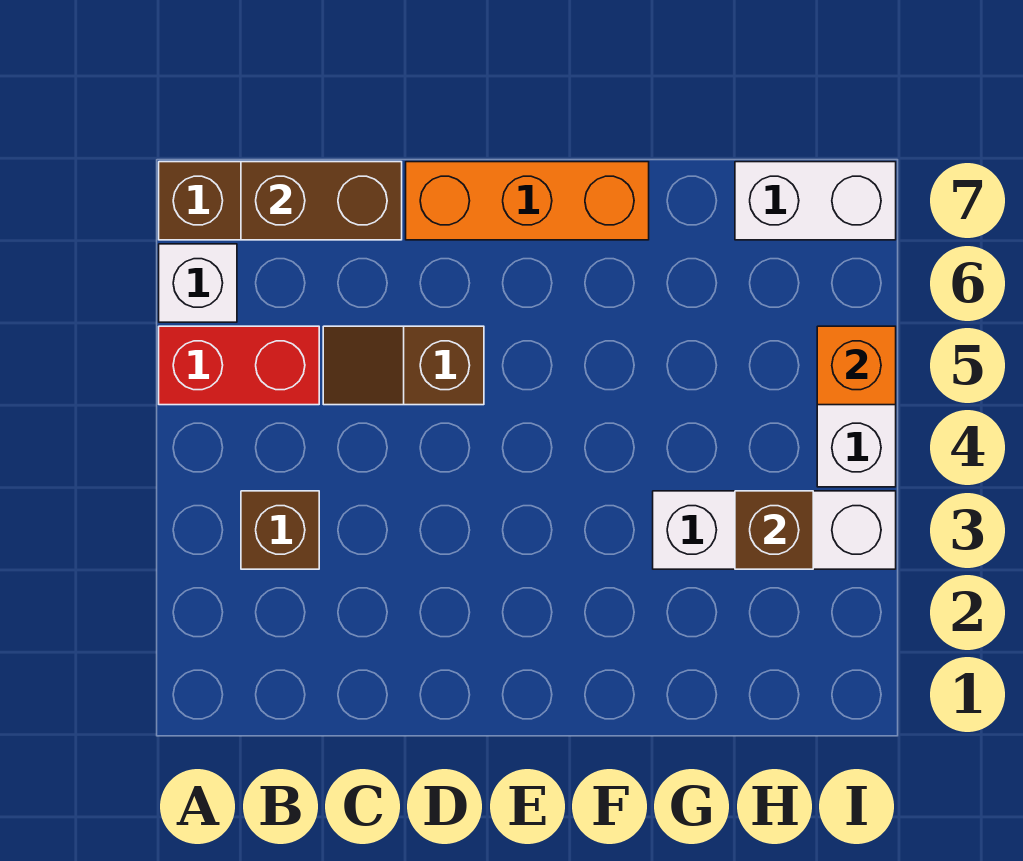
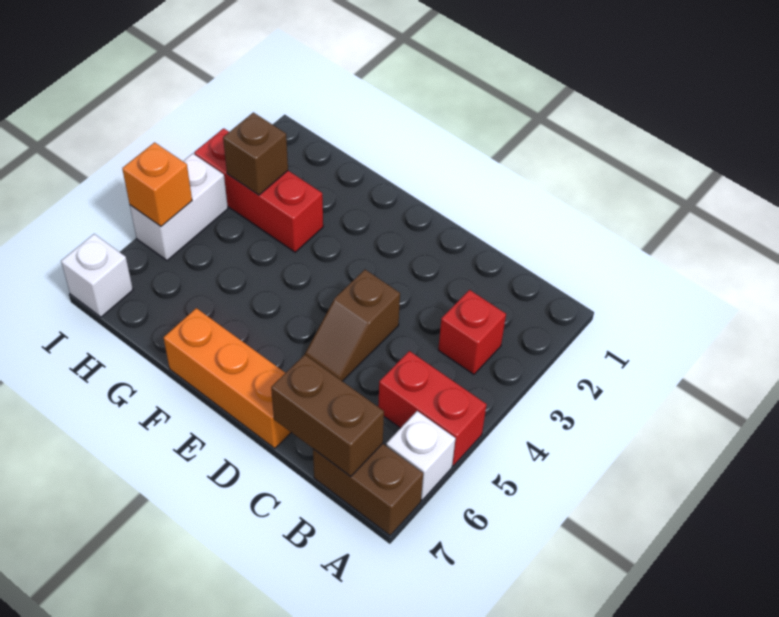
brown 1x1 brick [241,491,319,569] -> red 1x1 brick [438,290,506,374]
brown 1x2 slope [323,326,484,405] -> brown 1x2 slope turned to [305,270,400,381]
white 1x3 brick [653,491,896,569] -> red 1x3 brick [194,128,323,252]
white 1x2 brick [735,162,896,240] -> white 1x1 brick [61,234,133,317]

